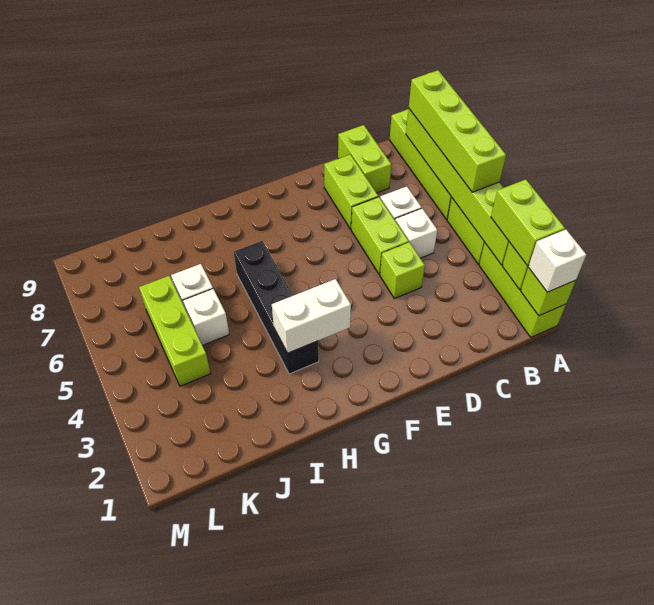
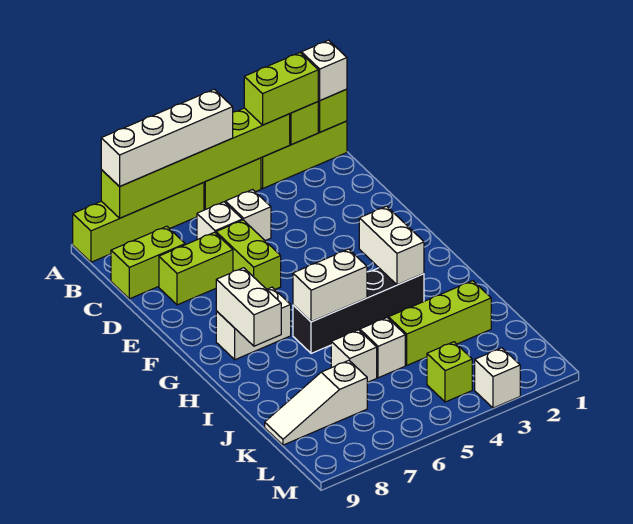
lime 1x4 brick [409,70,506,192] -> white 1x4 brick [101,89,233,187]
lime 1x1 brick [380,242,425,298] -> lime 1x1 brick moved to [427,342,472,402]
lime 1x2 brick [351,197,409,275] -> lime 1x2 brick turned to [216,220,281,289]
none -> white 1x2 brick [216,287,291,360]
none -> white 1x2 brick [216,268,281,346]
none -> white 1x2 brick [293,249,367,322]
lime 1x3 brick [139,276,211,386] -> lime 1x3 brick moved to [388,281,491,365]
none -> white 1x3 slope [265,360,367,445]
none -> white 1x1 brick [475,348,520,408]

